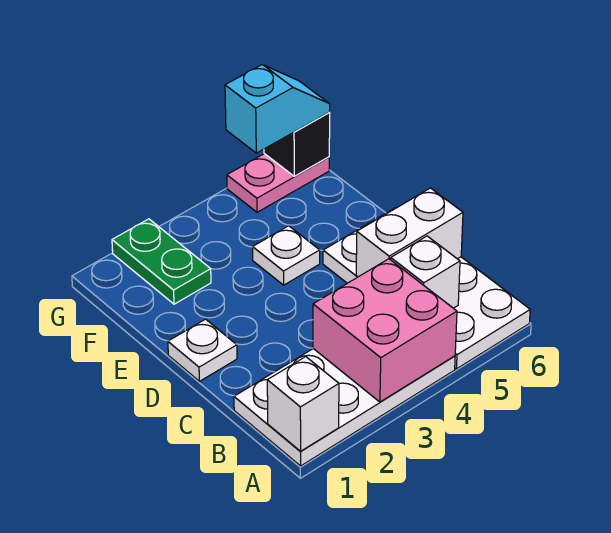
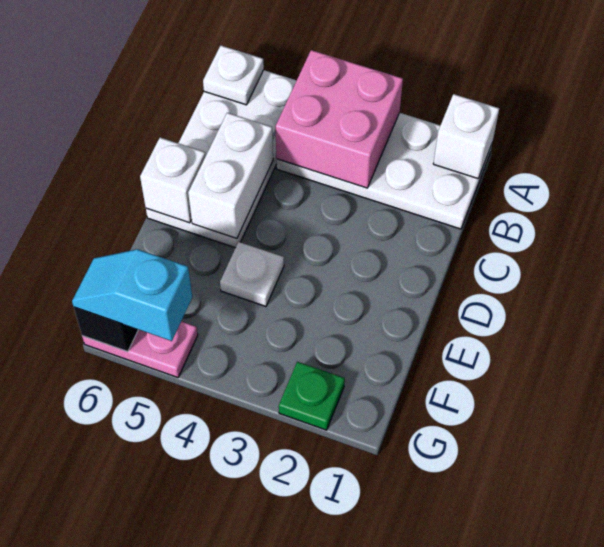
white 1x1 brick [391,236,460,308] -> white 1x1 brick moved to [140,138,206,223]
white 1x2 brick [356,188,463,277] -> white 1x2 brick turned to [188,113,273,239]
white 1x1 plate [168,319,237,381] -> white 1x1 plate moved to [203,46,264,105]
green 1x2 plate [112,219,211,304] -> green 1x1 plate [279,362,345,430]

